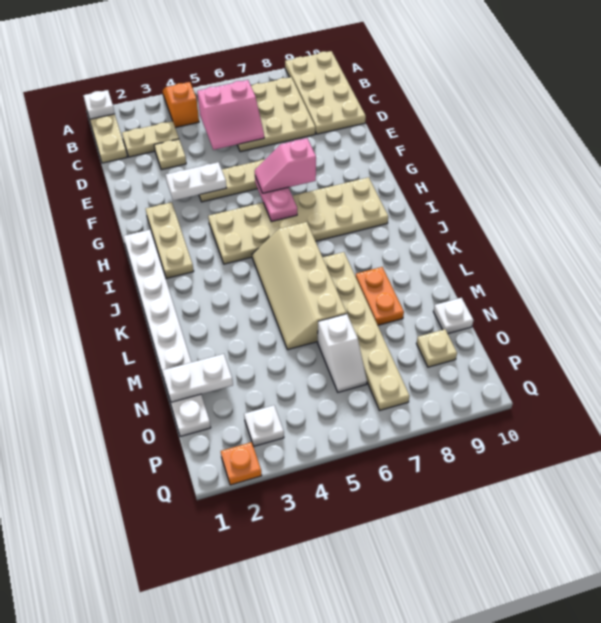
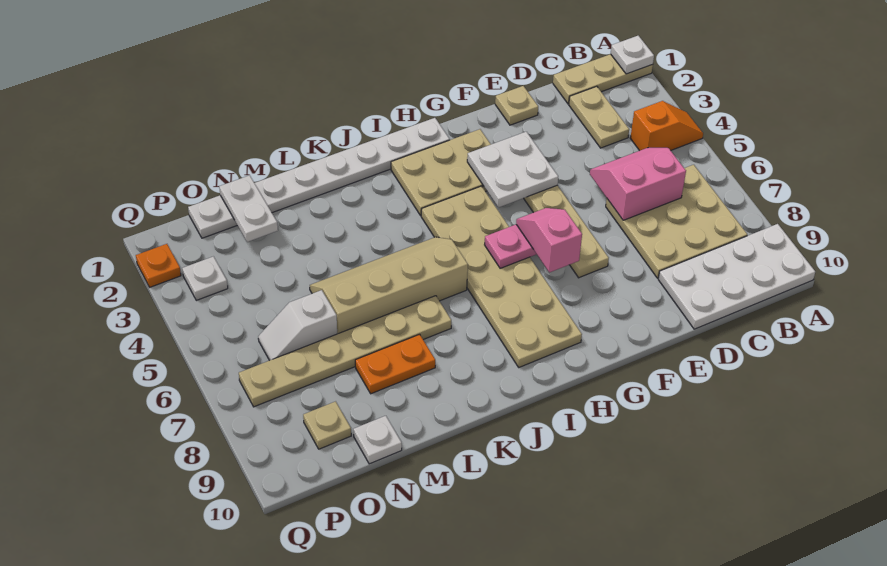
tan 2x4 plate [285,51,366,134] -> white 2x4 plate [658,224,815,329]
pink 2x2 slope [197,80,264,150] -> pink 2x2 slope turned to [590,148,686,220]
tan 1x1 plate [154,139,186,170] -> tan 1x1 plate moved to [495,86,538,125]
white 1x2 plate [166,162,226,201] -> white 2x2 plate [467,132,558,208]
tan 1x3 plate [146,202,194,279] -> tan 2x3 plate [391,129,491,216]

